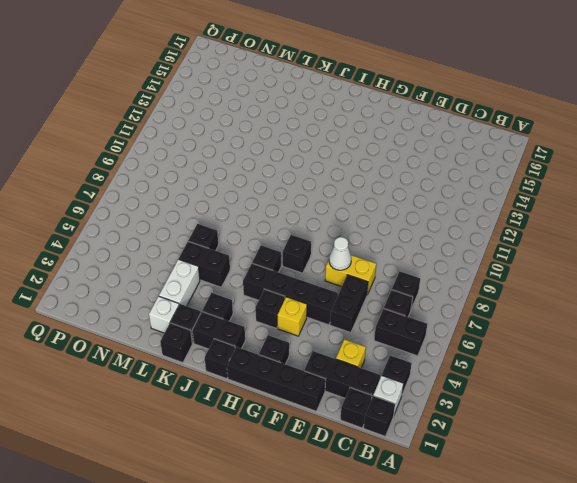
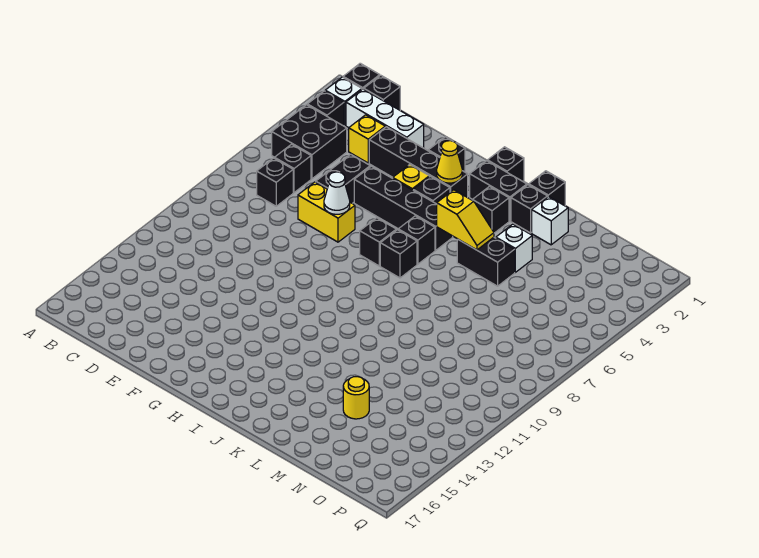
black 1x2 brick [374,309,427,356] -> black 2x2 brick [272,105,347,179]
black 1x3 brick [304,351,380,398] -> white 1x3 brick [346,89,424,148]
black 1x4 brick [227,347,326,411] -> black 1x4 brick moved to [369,127,468,197]
none -> yellow 1x1 cone [437,141,462,183]
none -> yellow 1x2 slope [437,190,494,250]
white 1x2 brick [159,259,200,306] -> white 1x1 brick [496,224,532,272]
black 1x1 brick [188,224,218,251] -> black 1x1 brick moved to [380,230,417,278]
none -> yellow 1x1 round brick [343,377,369,419]

